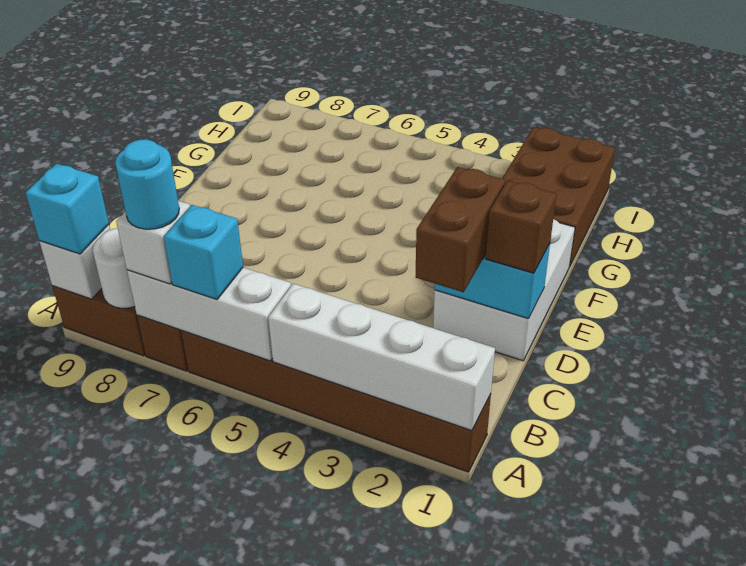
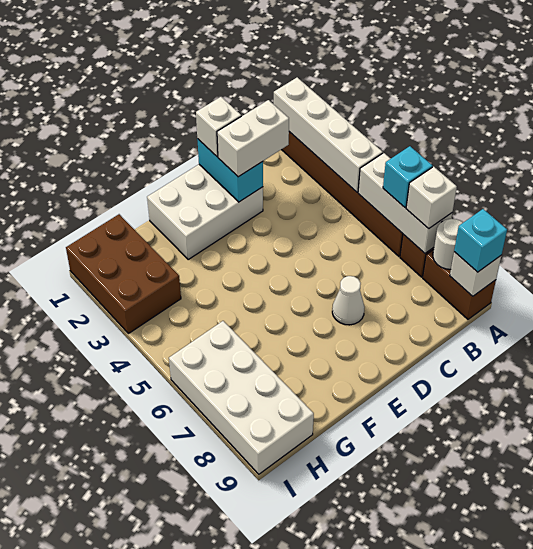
cyan 1x1 round brick [115,139,179,229] -> none
brown 1x2 brick [416,167,505,292] -> white 1x2 brick [217,100,289,177]
brown 1x1 brick [486,180,556,273] -> white 1x1 brick [196,97,241,157]
none -> white 1x1 cone [332,276,365,325]
brown 2x3 brick [502,127,615,267] -> brown 2x3 brick turned to [66,214,181,333]
none -> white 2x4 brick [169,321,314,474]

